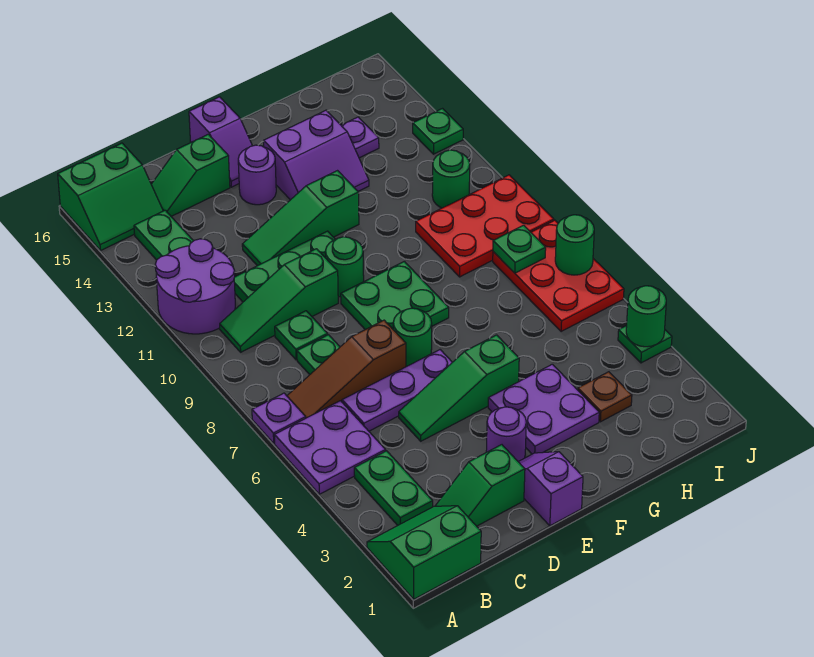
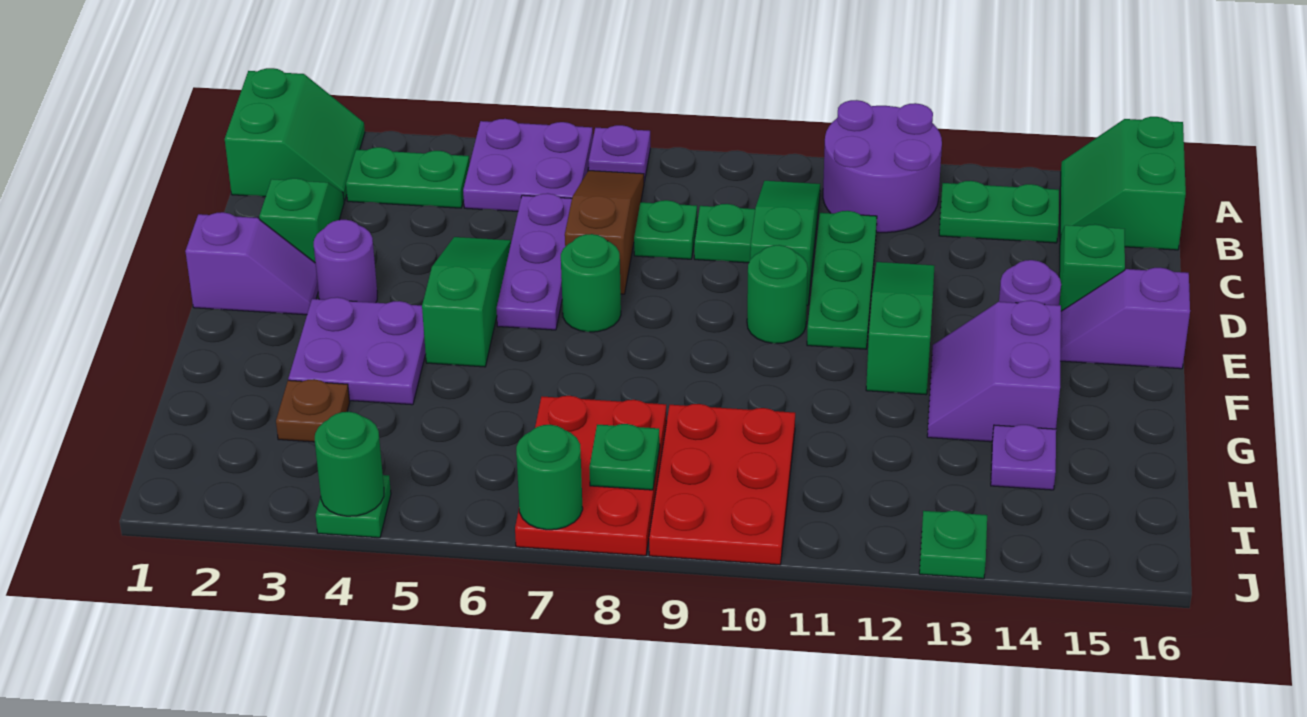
green 2x2 plate [341,261,449,330] -> none
red 2x3 plate [493,220,624,332] -> red 2x3 plate turned to [515,396,667,556]
green 1x1 round brick [432,150,470,208] -> none

